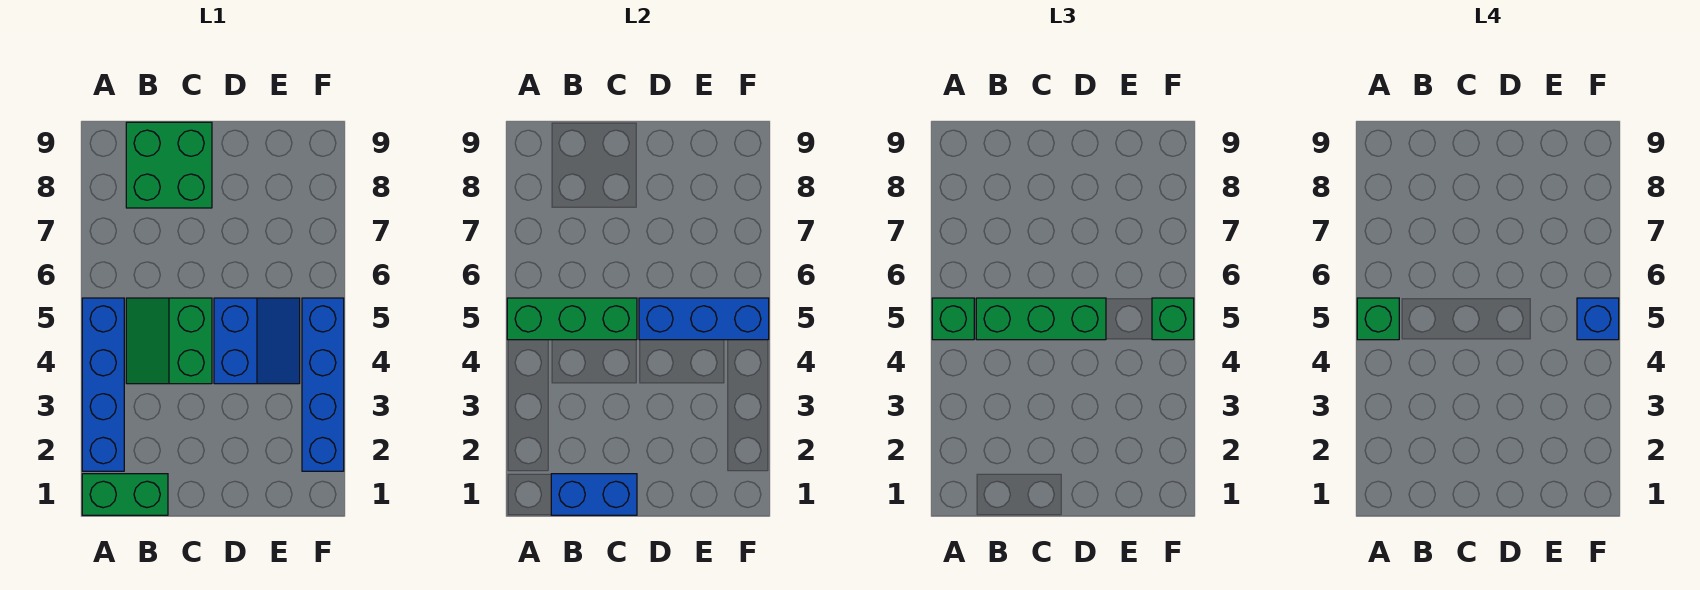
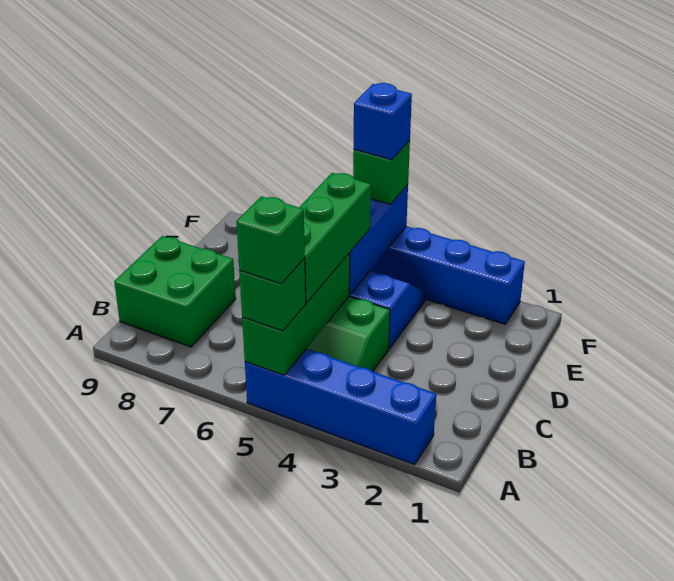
green 1x2 brick [82,474,168,515] -> none
blue 1x2 brick [551,474,637,515] -> none

